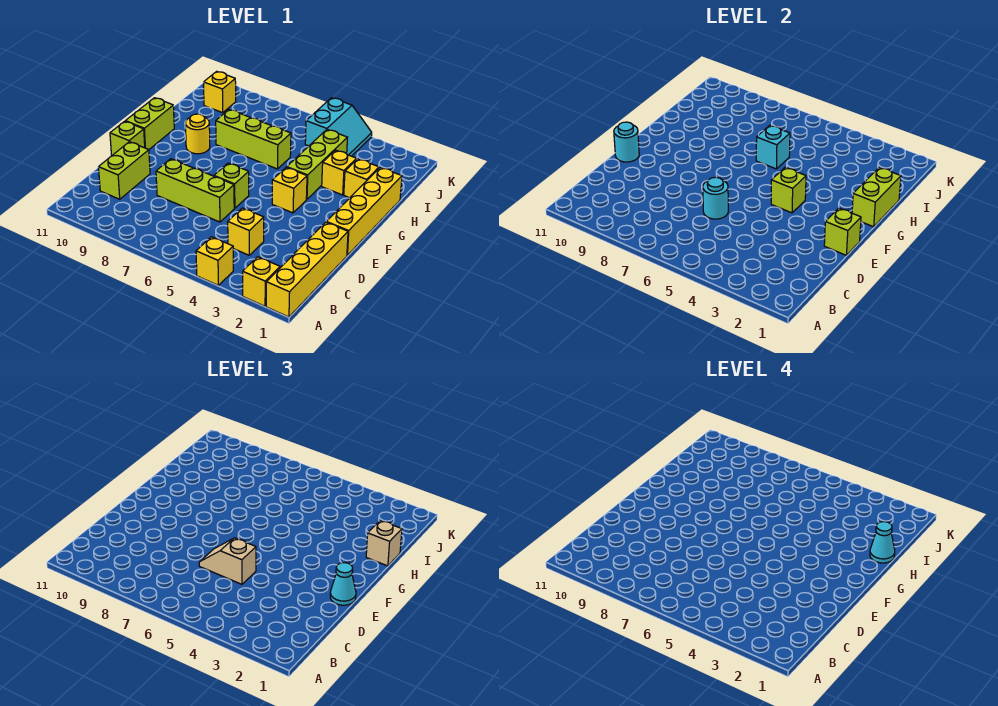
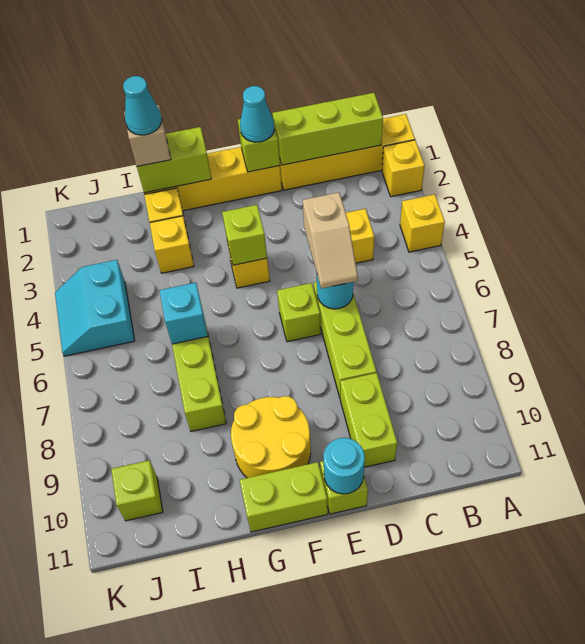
lime 1x2 brick [98,142,150,199] -> lime 1x2 brick turned to [340,373,397,467]
lime 1x3 brick [287,129,348,199] -> lime 1x3 brick moved to [273,93,383,165]
yellow 1x1 round brick [185,114,210,154] -> yellow 2x2 round brick [231,396,311,478]
cyan 2x2 slope [305,98,372,156] -> cyan 2x2 slope turned to [55,260,135,356]
yellow 1x1 brick [204,71,236,113] -> lime 1x1 brick [111,460,163,521]

